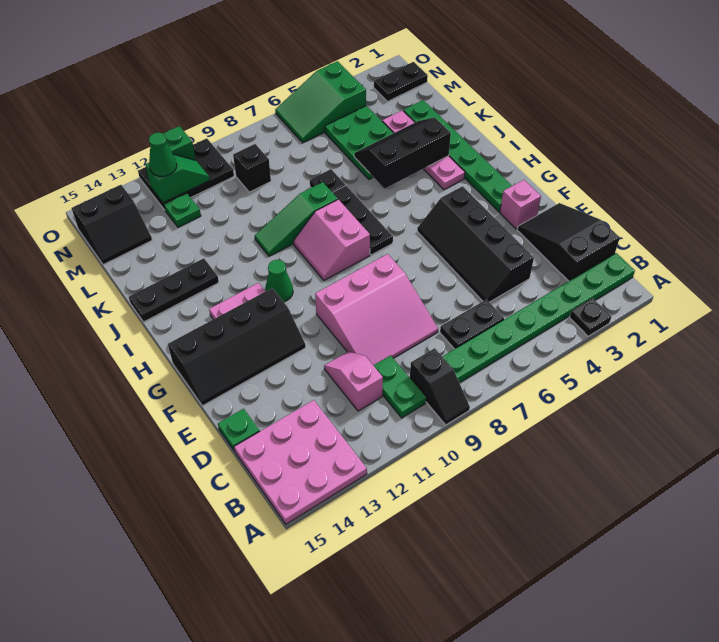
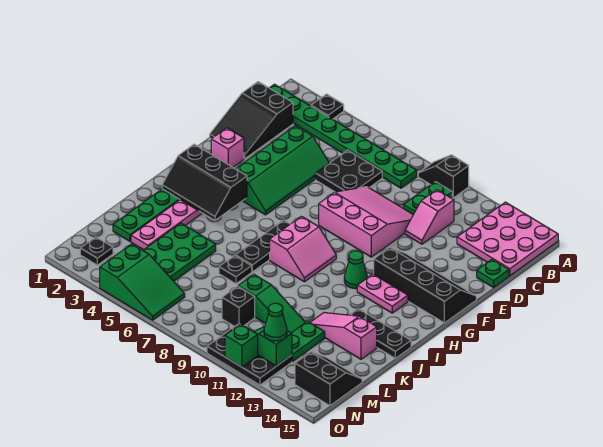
black 1x2 slope [410,348,470,425] -> black 1x2 slope turned to [418,155,469,198]
black 1x2 plate [440,300,504,349] -> black 2x2 plate [316,150,382,192]
black 2x4 slope [417,186,534,302] -> green 2x4 slope [236,126,329,215]
black 2x3 slope [354,117,451,189] -> black 2x3 slope moved to [162,144,247,220]
green 1x3 slope [255,182,338,256] -> green 1x3 slope moved to [238,275,306,333]
none -> pink 1x3 slope [310,313,377,359]
green 1x1 plate [164,193,201,227] -> green 1x2 plate [292,321,325,361]
black 1x2 plate [374,62,428,101] -> black 1x1 plate [80,237,113,265]

